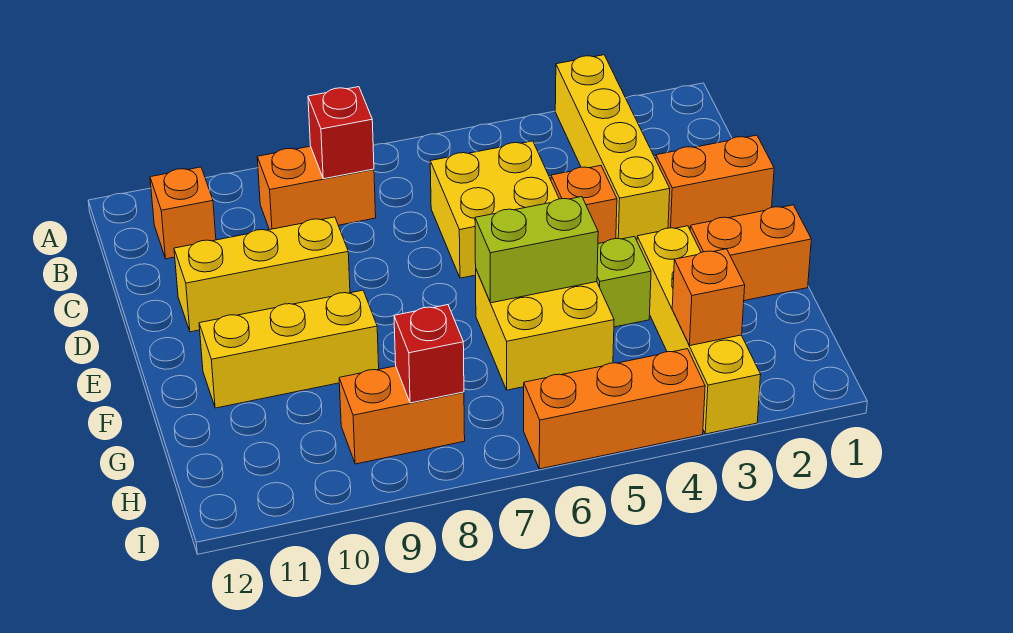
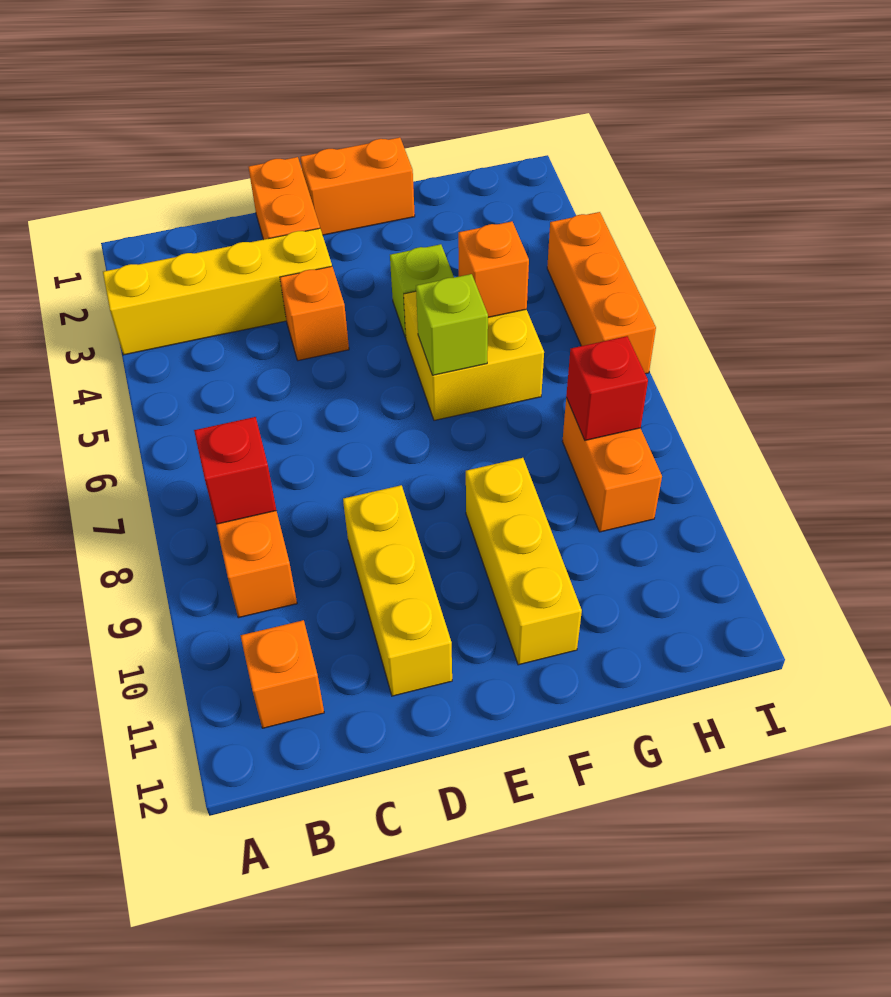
yellow 2x2 brick [430,141,559,278] -> none
orange 1x2 brick [690,205,811,301] -> orange 1x2 brick turned to [300,137,415,235]
yellow 1x4 brick [637,226,761,434] -> none
lime 1x2 brick [475,197,598,303] -> lime 1x1 brick [416,274,488,375]
orange 1x1 brick [672,249,745,346] -> orange 1x1 brick moved to [458,221,529,317]

